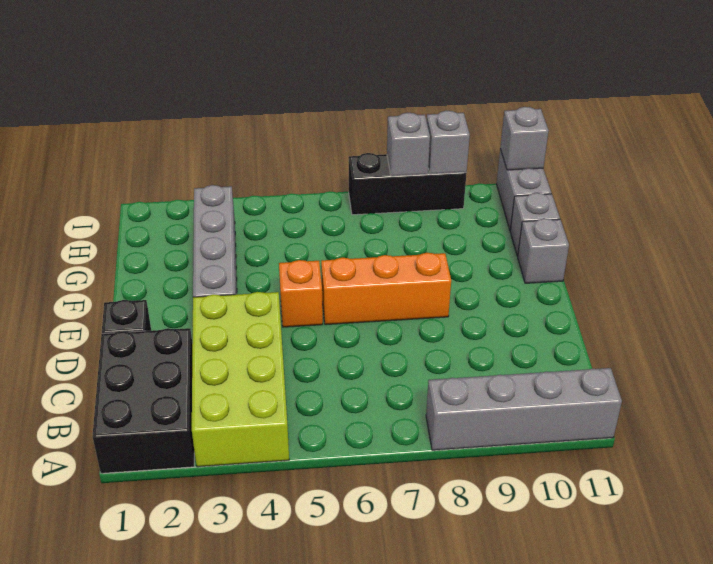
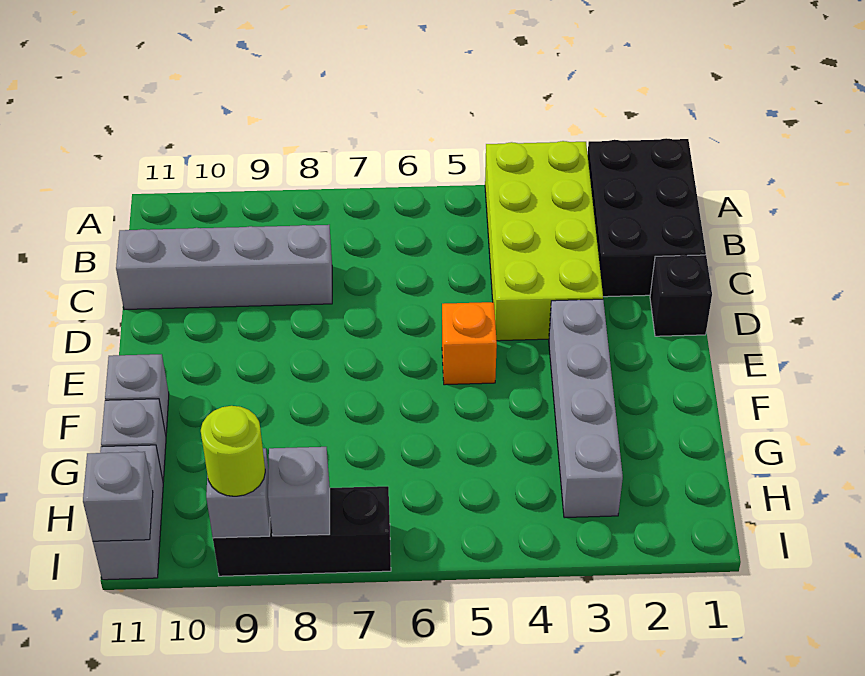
grey 1x4 brick [426,368,622,450] -> grey 1x4 brick moved to [116,225,332,310]
orange 1x3 brick [321,253,451,325] -> none
none -> lime 1x1 round brick [201,406,265,496]

